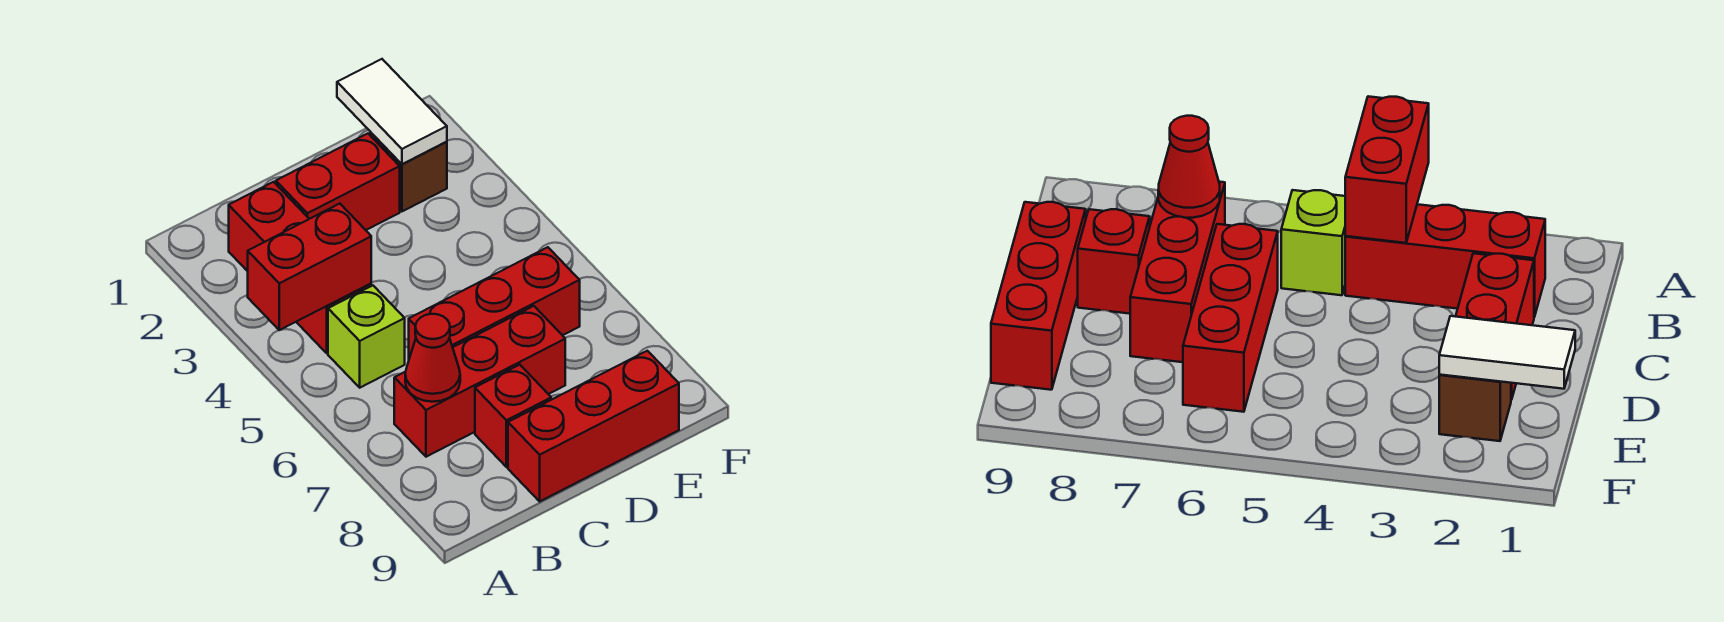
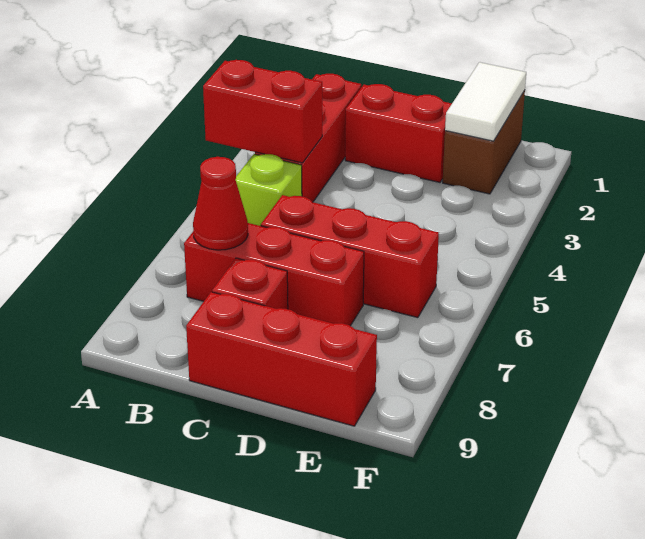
brown 1x1 brick [370,132,447,211] -> brown 1x2 brick [443,90,525,194]

